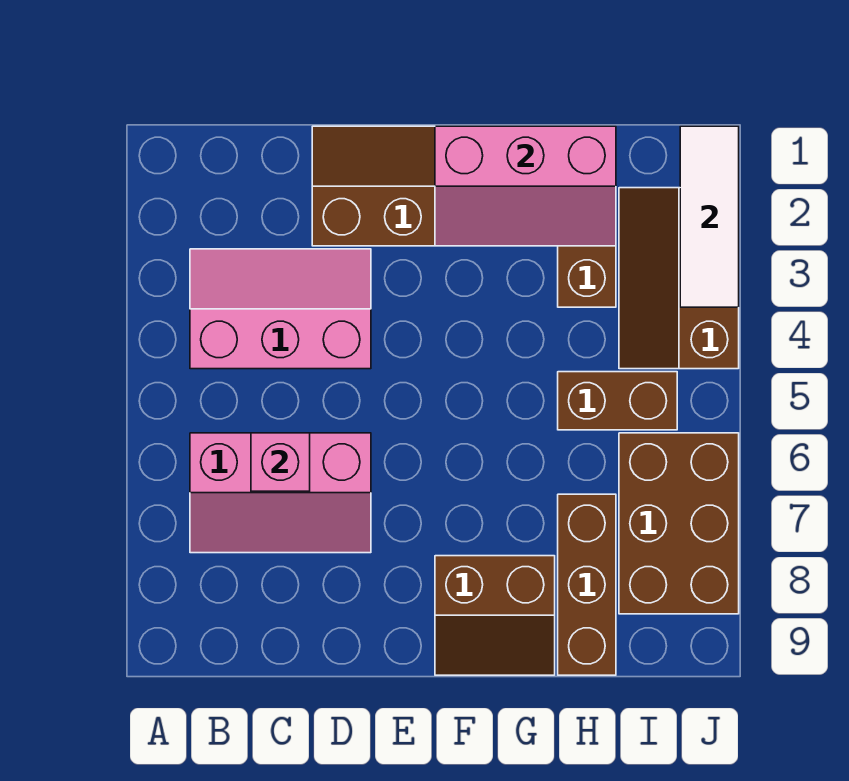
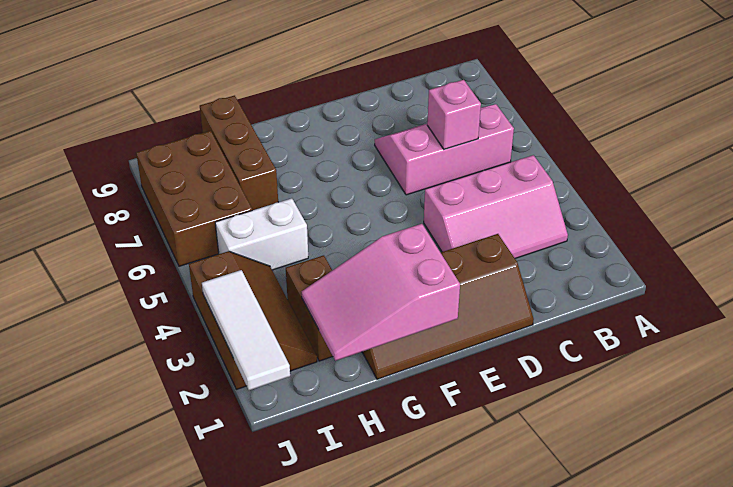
pink 2x3 slope [435,126,616,246] -> pink 2x3 slope turned to [302,224,460,361]
brown 2x2 slope [435,556,555,675] -> none
brown 1x2 brick [558,372,677,430] -> white 1x2 brick [215,198,308,270]

